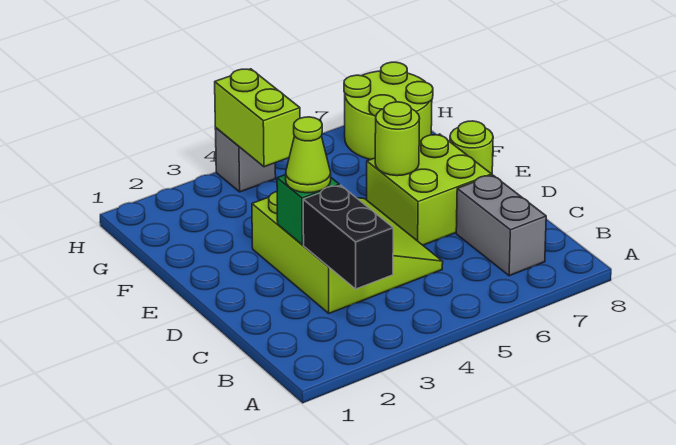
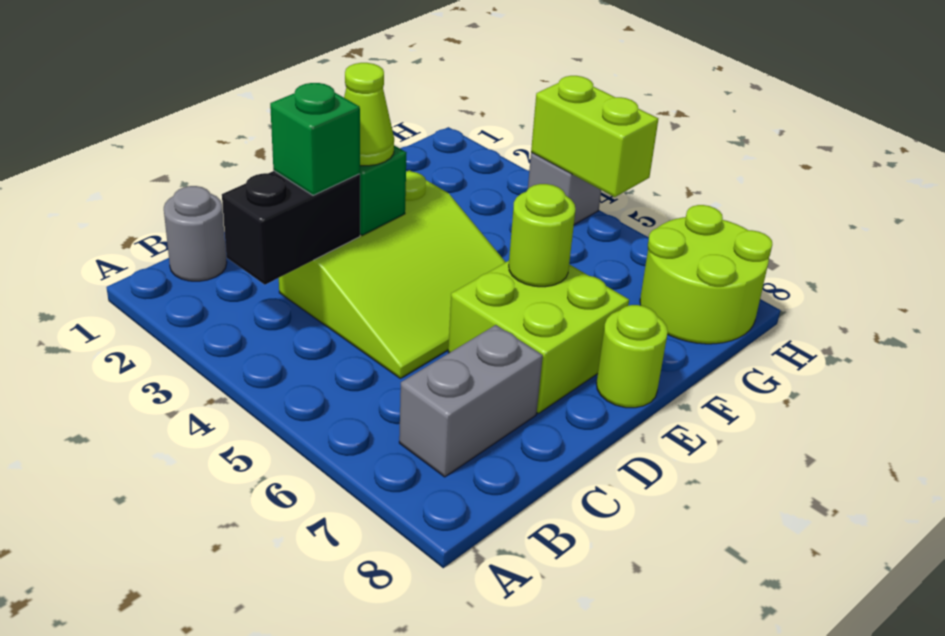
none -> grey 1x1 round brick [164,186,227,281]
none -> green 1x1 brick [270,83,360,195]
lime 1x2 brick [215,69,300,167] -> lime 1x2 brick turned to [531,76,658,197]

